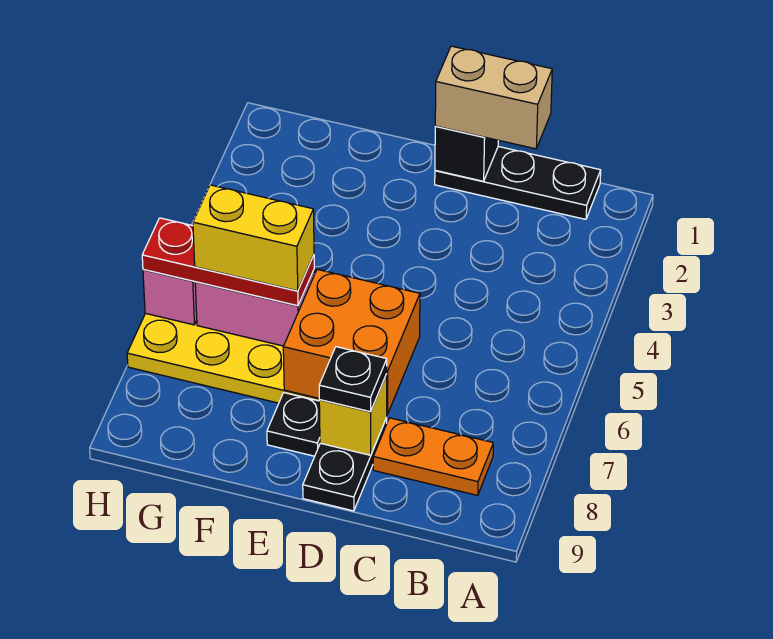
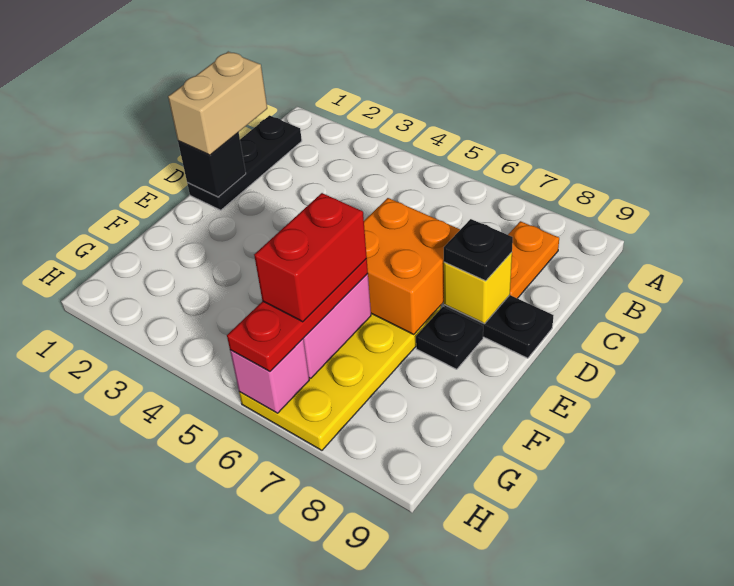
yellow 1x2 brick [193,185,314,291] -> red 1x2 brick [254,193,367,322]

